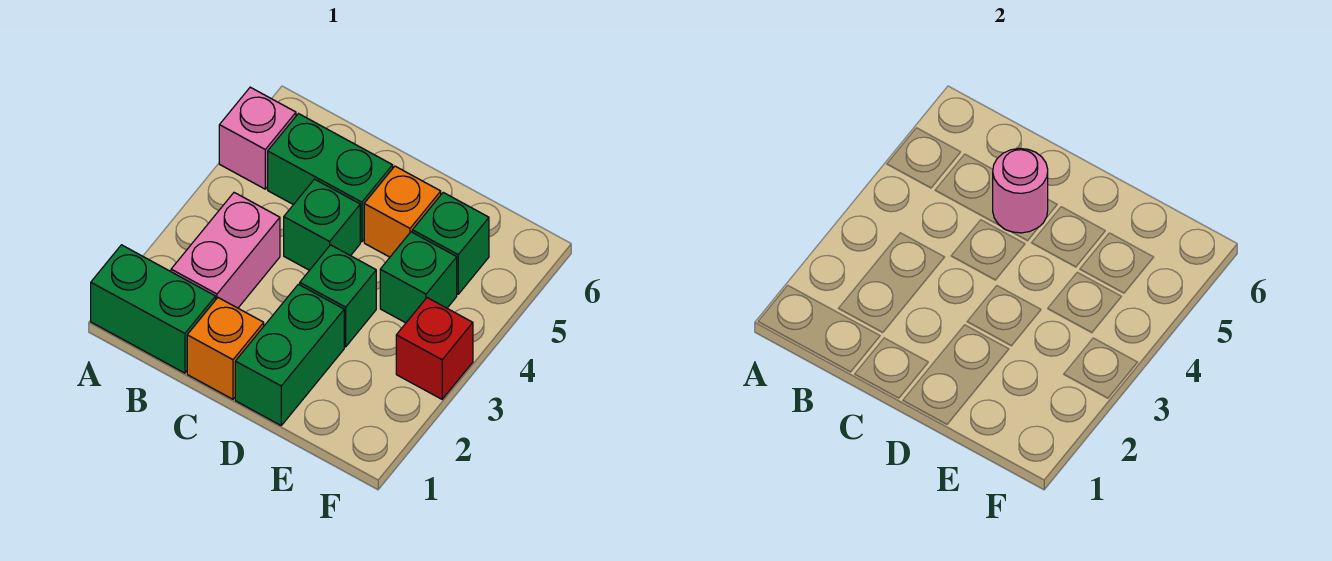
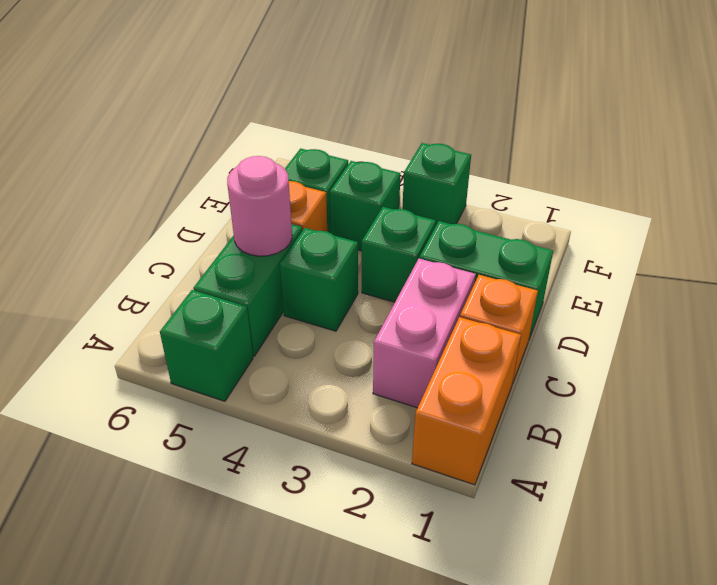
green 1x2 brick [91,245,216,373] -> orange 1x2 brick [412,317,521,485]
pink 1x1 brick [219,87,296,189] -> green 1x1 brick [160,290,253,401]
pink 1x2 brick [171,193,280,308] -> pink 1x2 brick turned to [373,259,476,408]
red 1x1 brick [396,298,473,399] -> green 1x1 brick [402,143,471,226]

